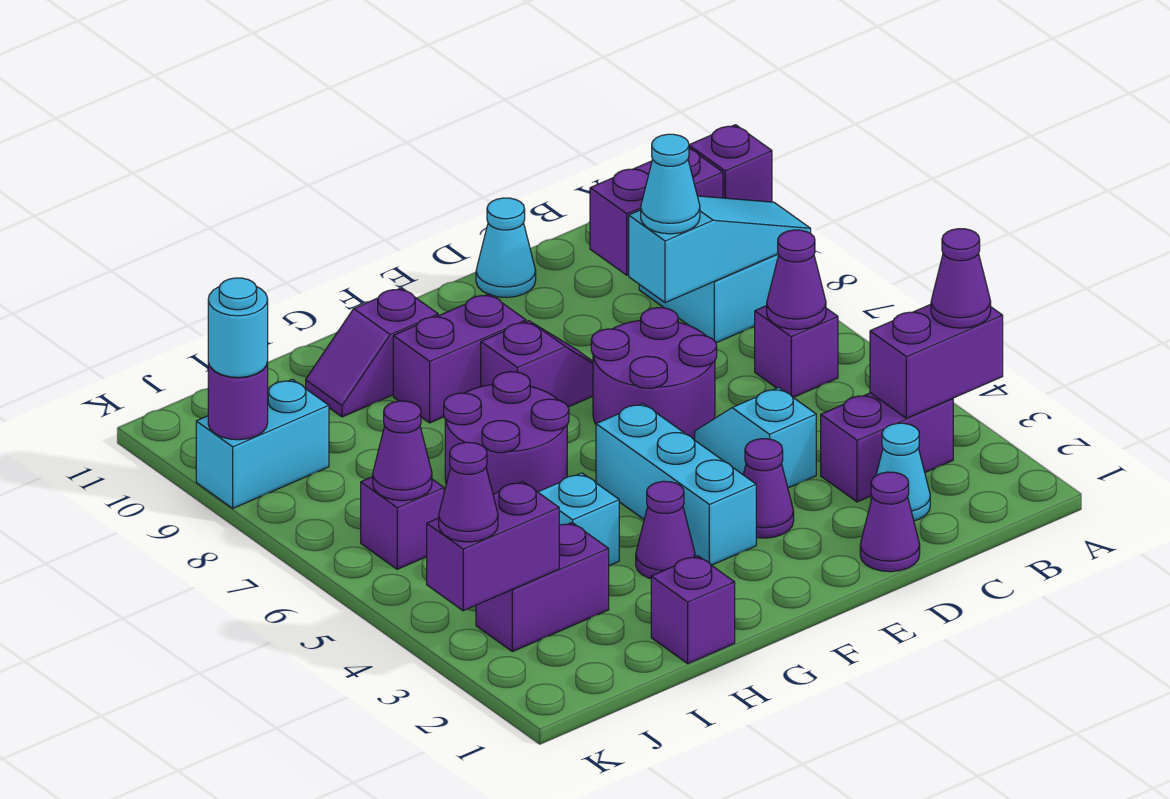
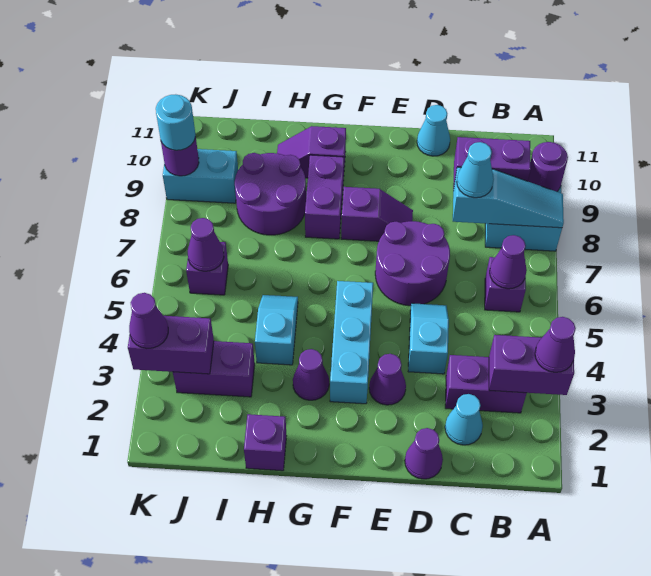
purple 1x1 brick [689,125,772,202] -> purple 1x1 round brick [528,142,568,192]
purple 1x2 brick [393,294,526,423] -> purple 1x2 brick turned to [305,155,344,239]
purple 2x2 round brick [444,372,569,494] -> purple 2x2 round brick moved to [235,153,306,235]

